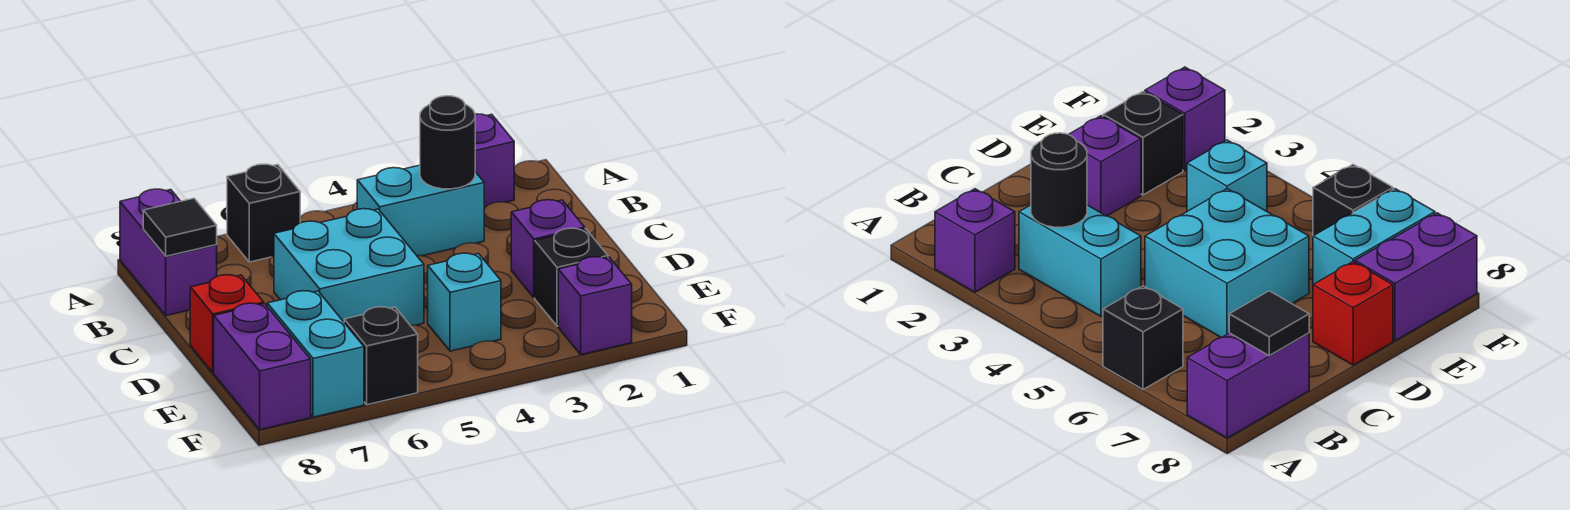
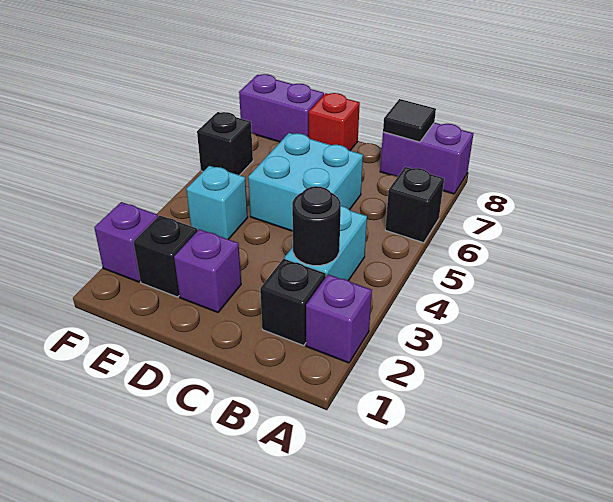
none -> black 1x1 brick [260,259,326,345]
cyan 1x2 brick [267,291,364,417] -> none

